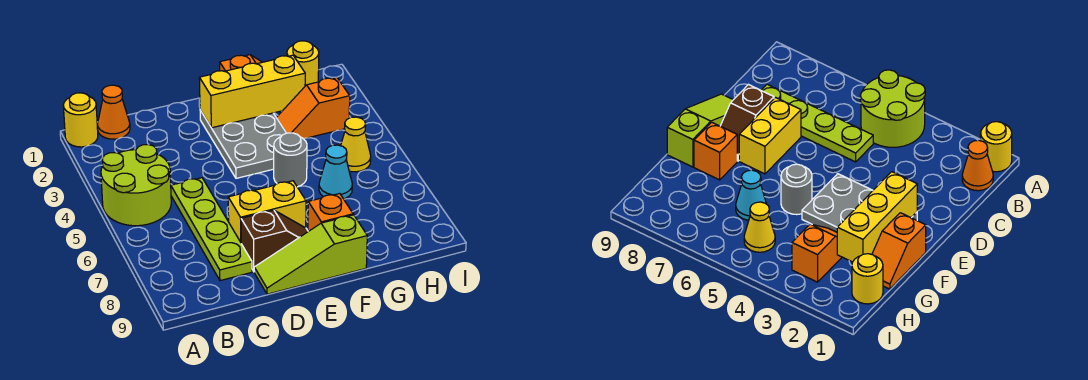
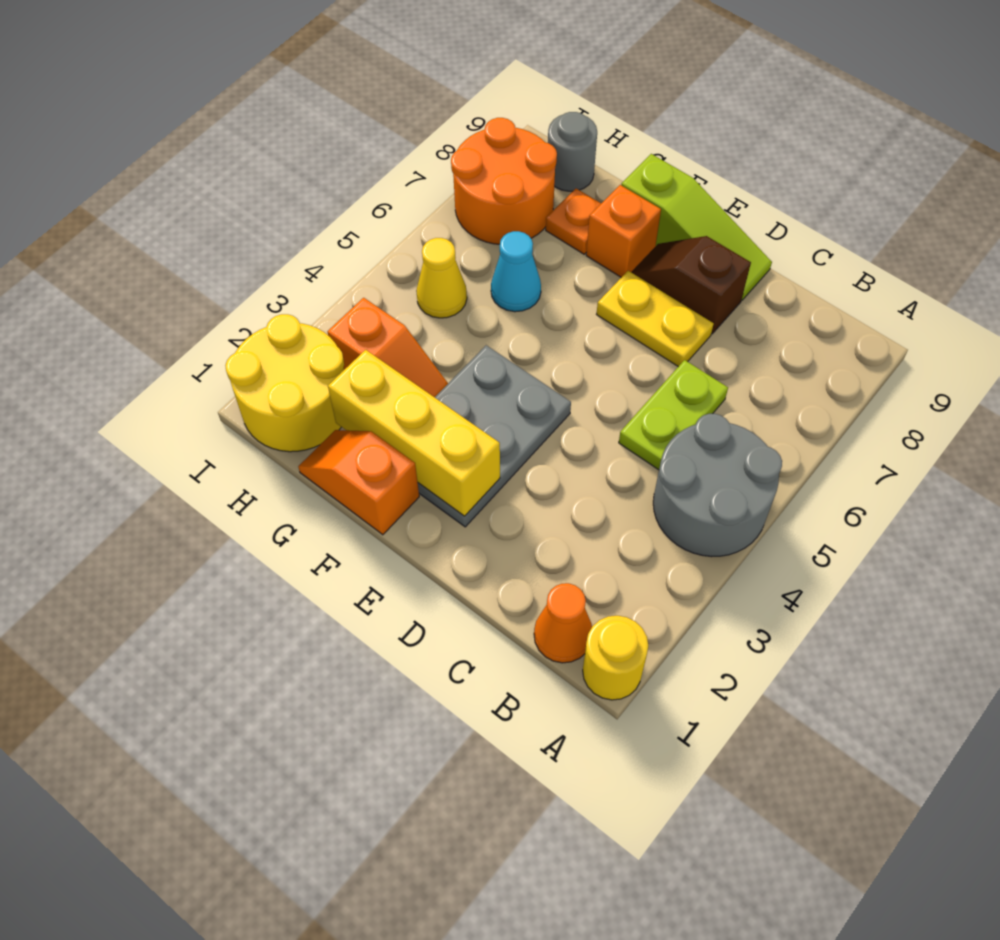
lime 2x2 round brick [101,144,171,226] -> grey 2x2 round brick [653,414,782,557]
lime 1x4 plate [171,178,252,281] -> lime 1x2 plate [619,360,728,470]
yellow 1x2 brick [228,181,306,242] -> yellow 1x2 plate [596,271,714,367]
grey 1x1 round brick [274,133,307,187] -> grey 1x1 round brick moved to [548,112,597,191]
none -> orange 1x1 plate [546,189,601,254]
yellow 1x1 round brick [287,41,319,86] -> yellow 2x2 round brick [225,314,344,452]
none -> orange 2x2 round brick [451,118,557,244]

